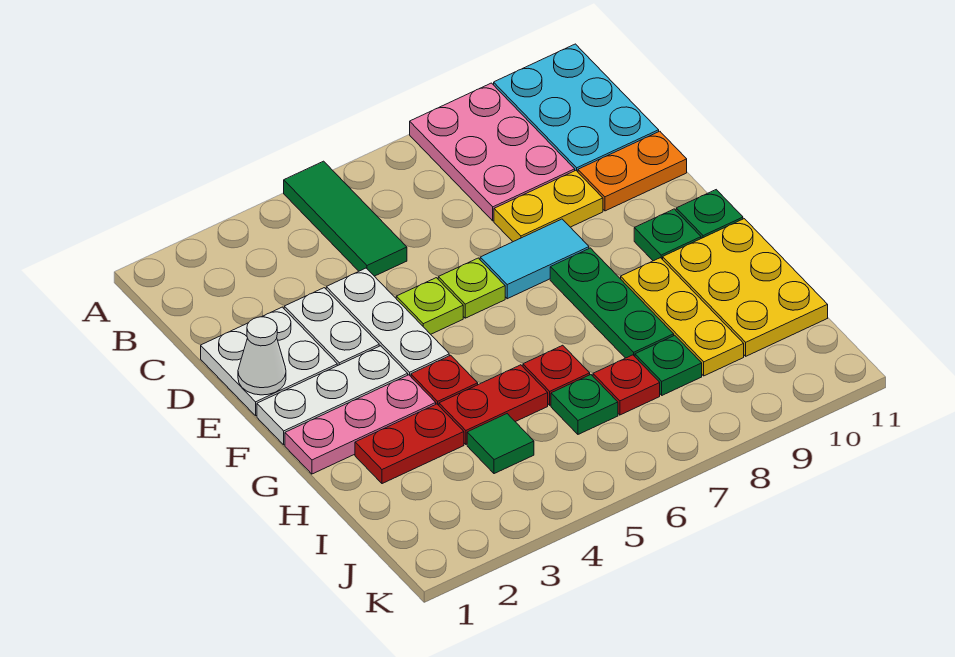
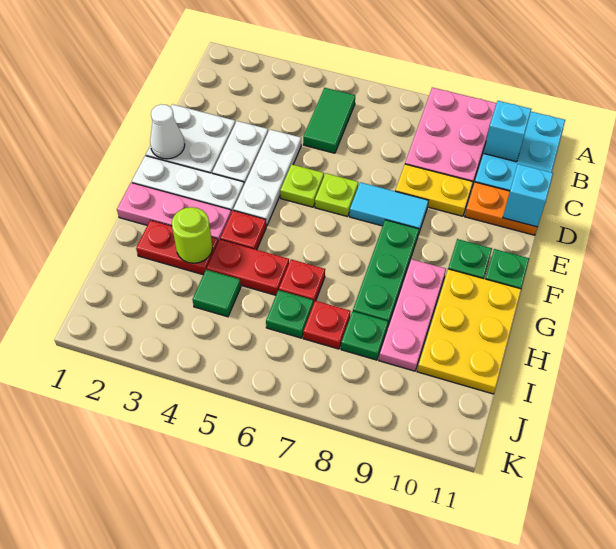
green 1x3 tile [284,161,407,276] -> green 1x2 tile [303,88,355,153]
none -> cyan 1x1 brick [484,101,531,162]
none -> cyan 1x1 brick [503,164,553,227]
yellow 1x3 plate [621,258,744,376] -> pink 1x3 plate [379,259,446,371]
none -> lime 1x1 round brick [172,207,213,263]

